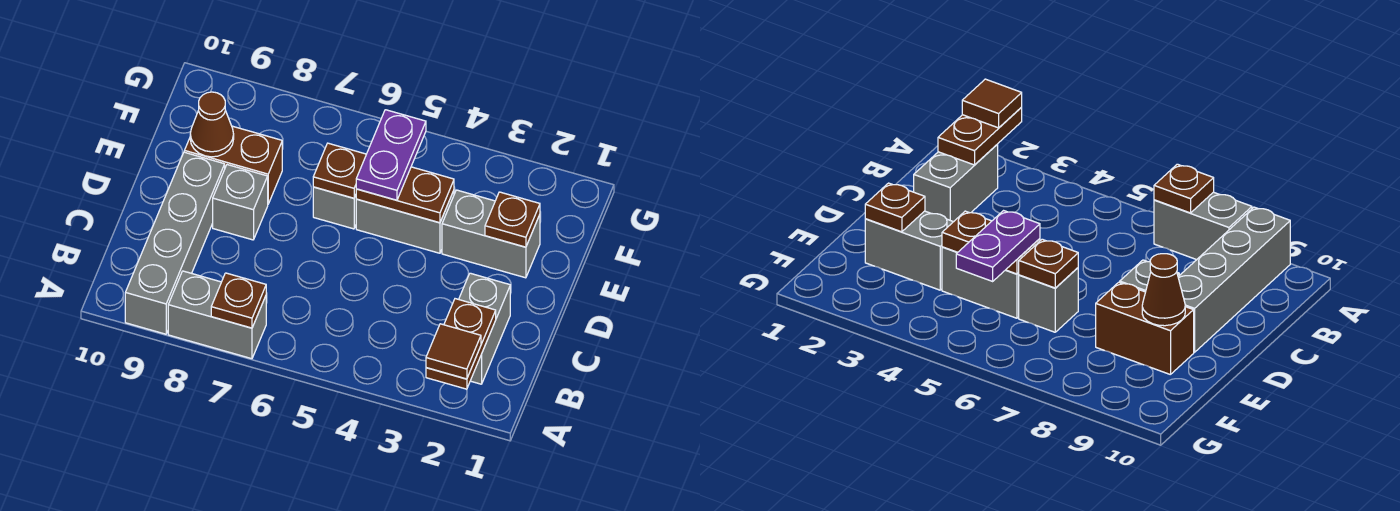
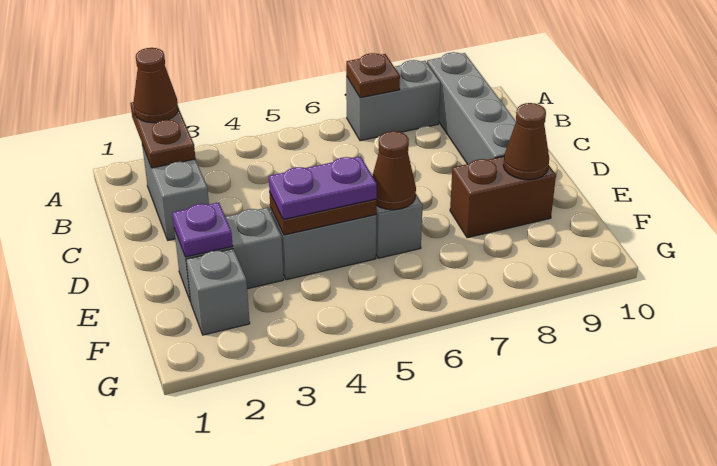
brown 1x1 tile [426,324,481,379] -> brown 1x1 cone [133,48,178,123]
grey 1x1 brick [213,165,268,240] -> grey 1x1 brick moved to [186,249,250,335]
brown 1x1 plate [485,192,540,247] -> purple 1x1 plate [172,202,233,257]
purple 1x2 plate [356,110,426,200] -> purple 1x2 plate turned to [269,156,377,220]
brown 1x1 plate [313,143,366,198] -> brown 1x1 cone [373,131,416,210]

